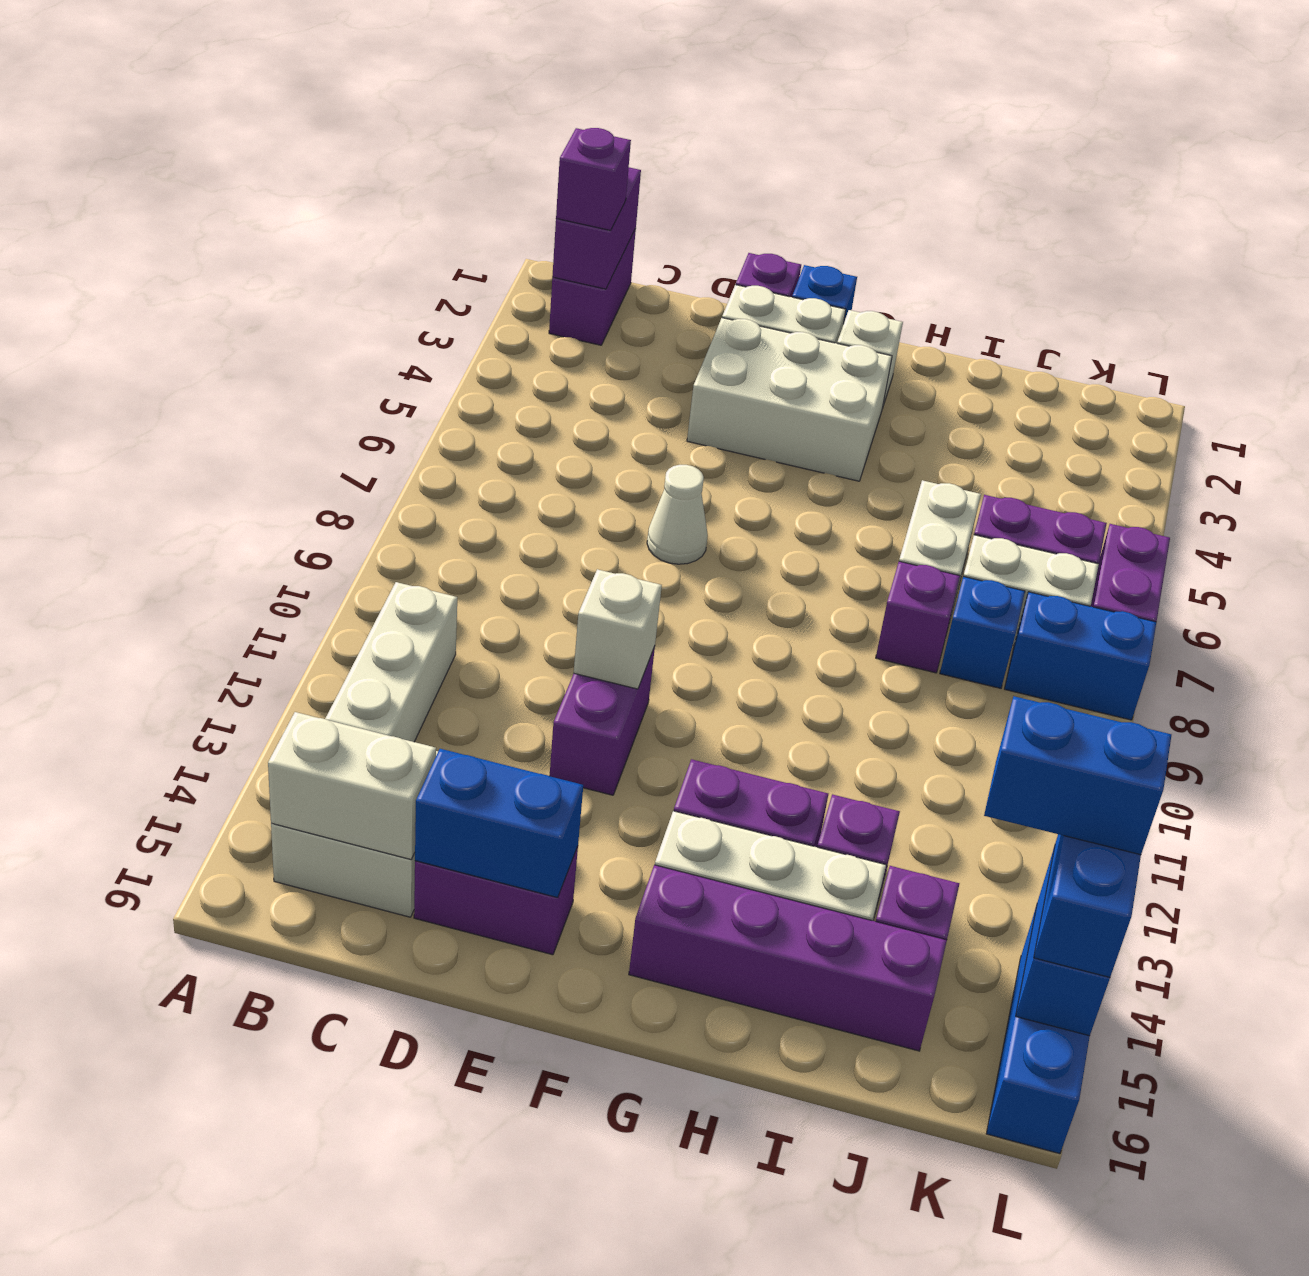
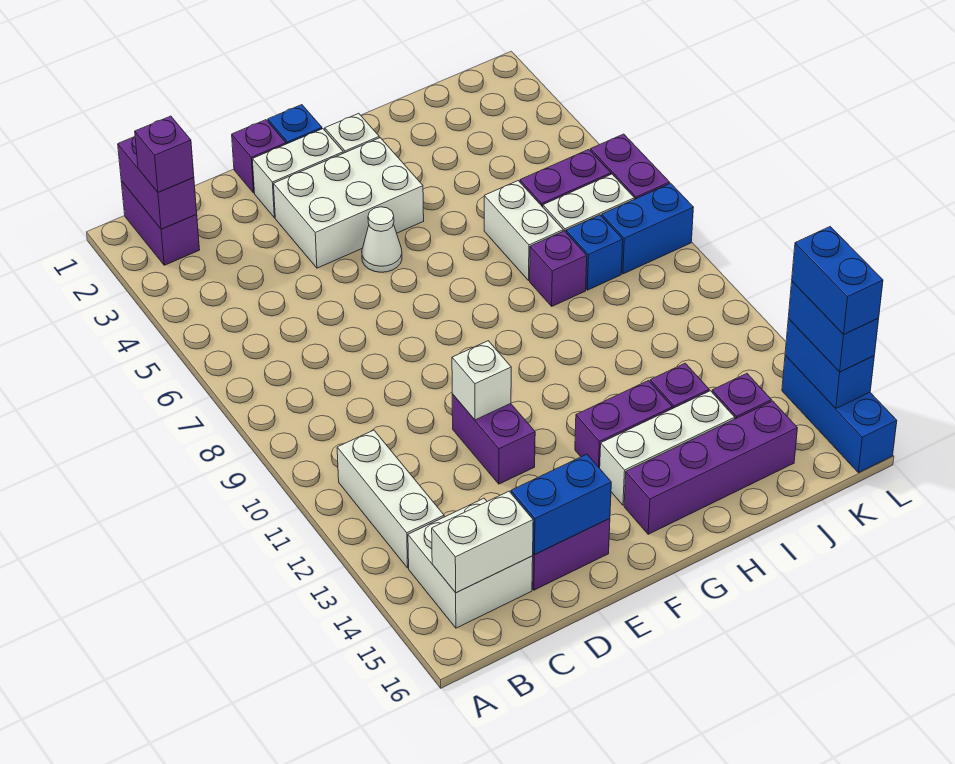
white 1x1 cone [647,465,708,564] -> white 1x1 cone moved to [362,207,402,272]
blue 1x2 brick [984,696,1171,855] -> blue 1x2 brick turned to [792,227,883,335]

